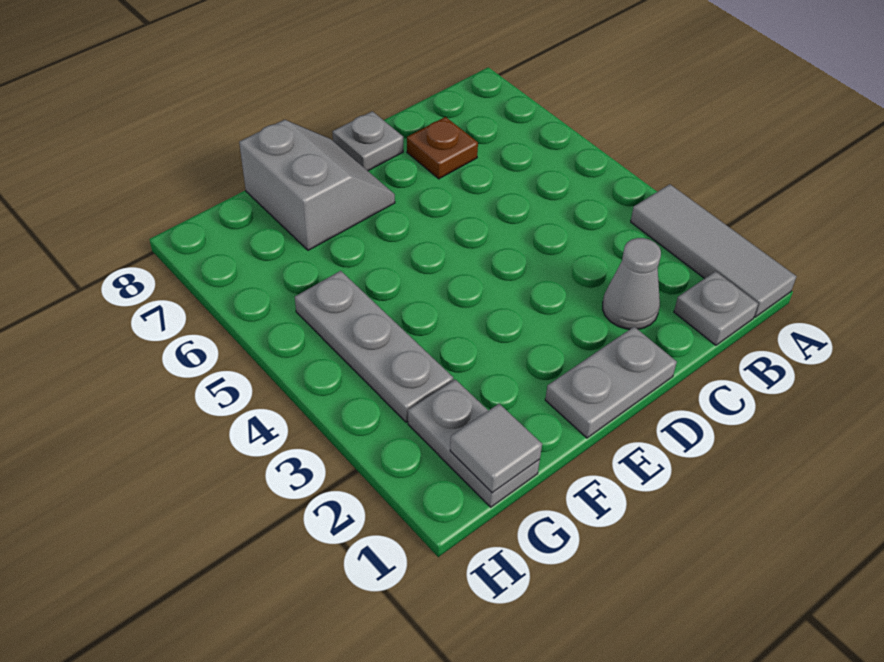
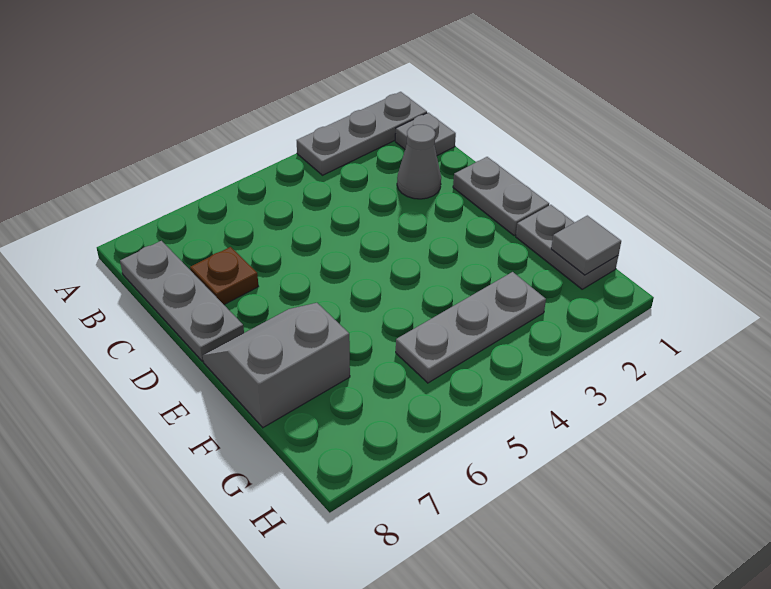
grey 1x3 tile [631,184,796,317] -> grey 1x3 plate [297,92,427,175]
grey 1x1 plate [332,111,403,171] -> grey 1x3 plate [120,241,244,361]
grey 1x2 plate [408,379,540,507] -> grey 1x2 plate turned to [516,205,618,289]

